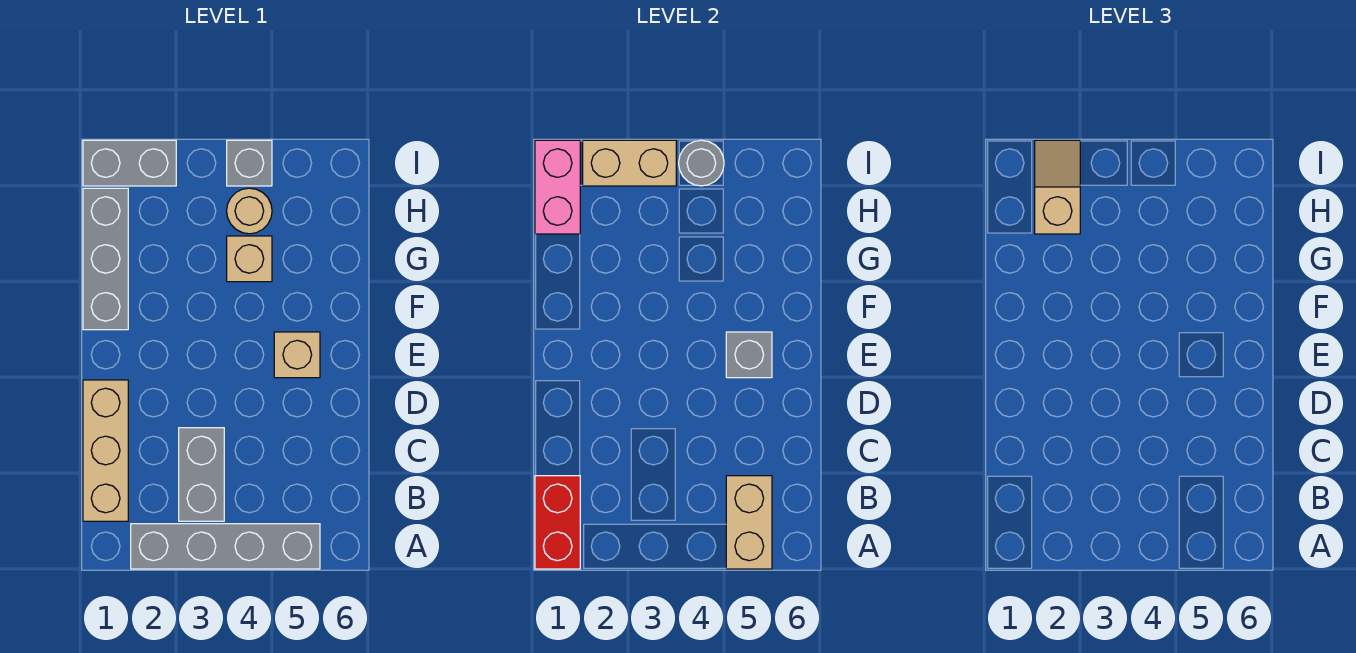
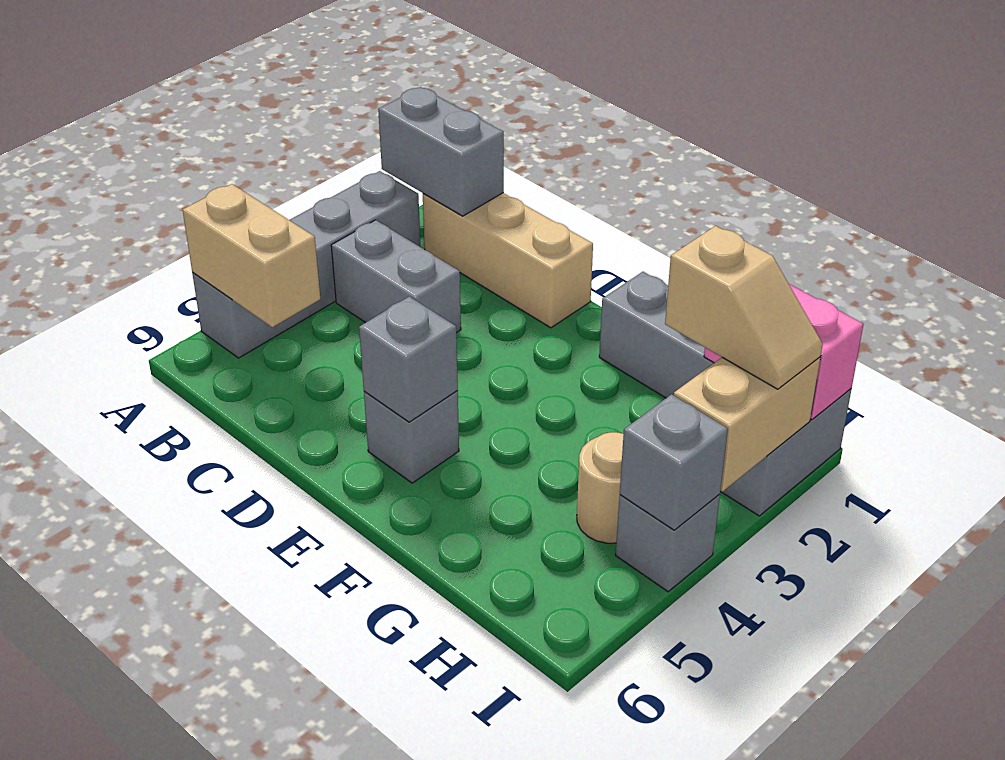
red 1x2 brick [535,476,580,569] -> grey 1x2 brick [378,87,504,216]
tan 1x1 brick [274,332,320,378] -> grey 1x1 brick [364,391,459,483]
tan 1x1 brick [227,236,272,282] -> none
grey 1x1 round brick [679,140,724,186] -> grey 1x1 brick [620,394,728,530]

